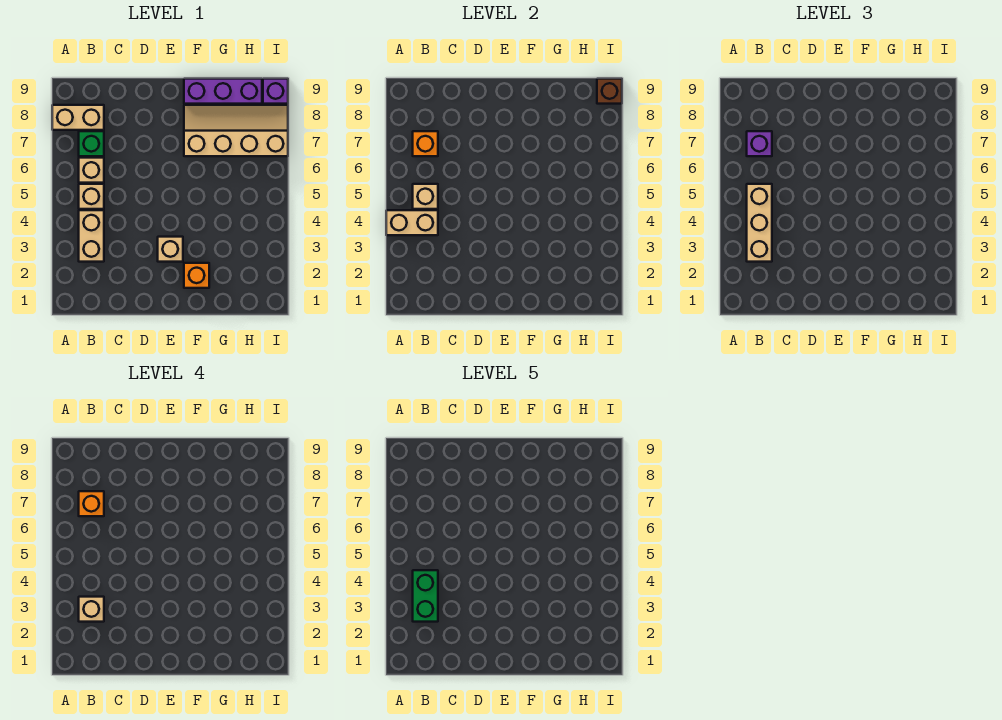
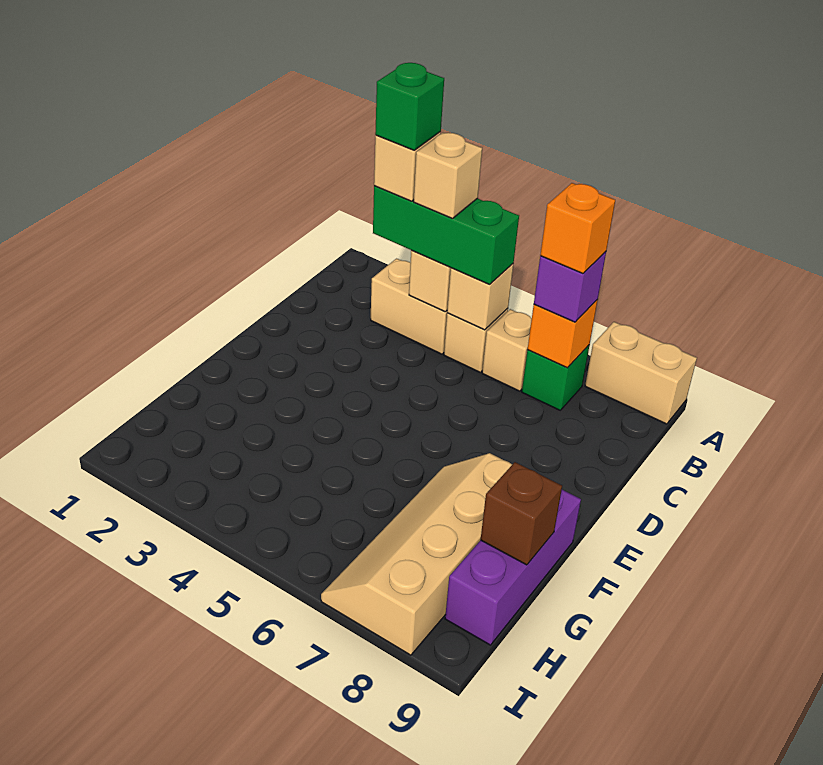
tan 1x2 brick [52,105,104,130] -> tan 1x2 brick turned to [585,322,697,424]
tan 1x3 brick [747,184,772,262] -> green 1x3 brick [373,186,519,284]
green 1x2 brick [413,570,438,622] -> green 1x1 brick [375,63,444,150]
tan 1x1 brick [158,237,183,262] -> tan 1x1 brick moved to [414,133,482,219]
orange 1x1 brick [184,263,209,288] -> none
tan 2x4 slope [184,105,288,156] -> tan 2x4 slope turned to [321,453,512,655]
purple 1x1 brick [263,79,288,104] -> none
brown 1x1 brick [597,79,622,104] -> brown 1x1 brick moved to [481,462,562,565]

